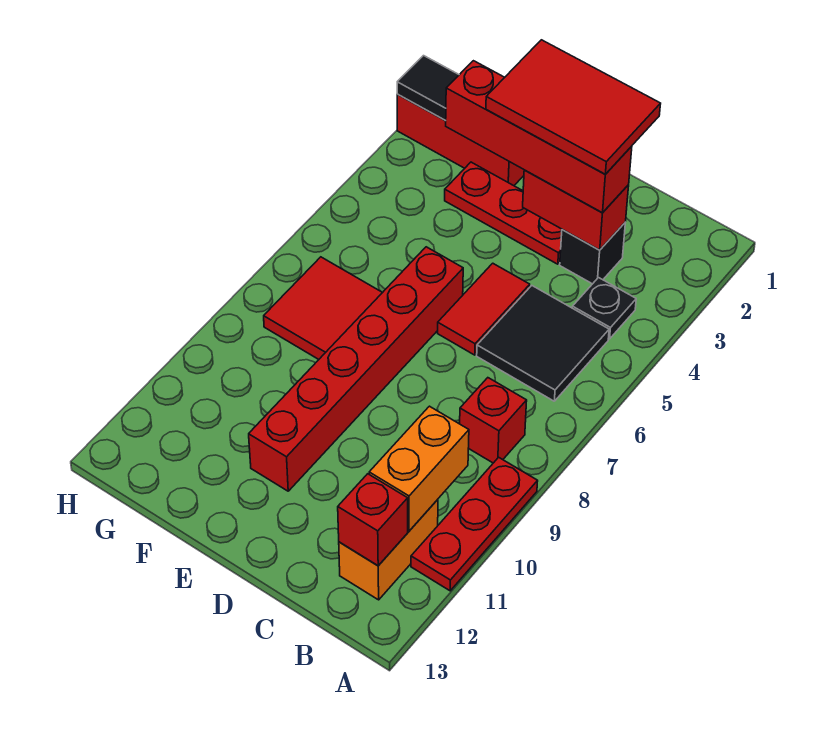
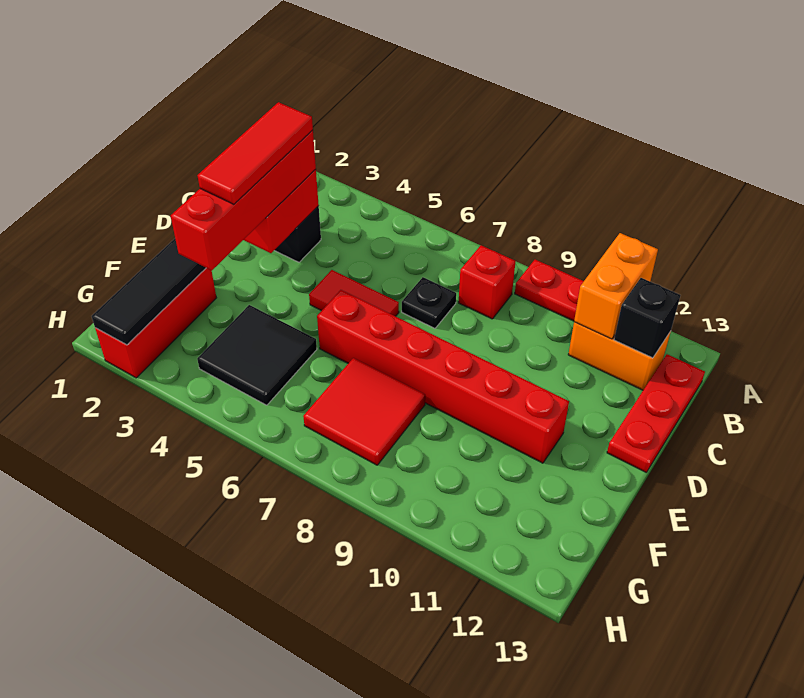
black 1x1 plate [572,278,636,339] -> black 1x1 plate moved to [402,277,456,328]
black 2x2 tile [477,286,609,401] -> black 2x2 tile moved to [197,305,317,405]
orange 1x2 brick [369,406,469,531] -> orange 1x2 brick turned to [574,233,658,339]
red 1x1 brick [338,474,408,566] -> black 1x1 brick [614,278,680,358]
red 2x3 tile [486,40,661,174] -> red 1x3 tile [197,102,313,204]
red 1x3 plate [445,162,562,264] -> red 1x3 plate moved to [607,354,705,472]

